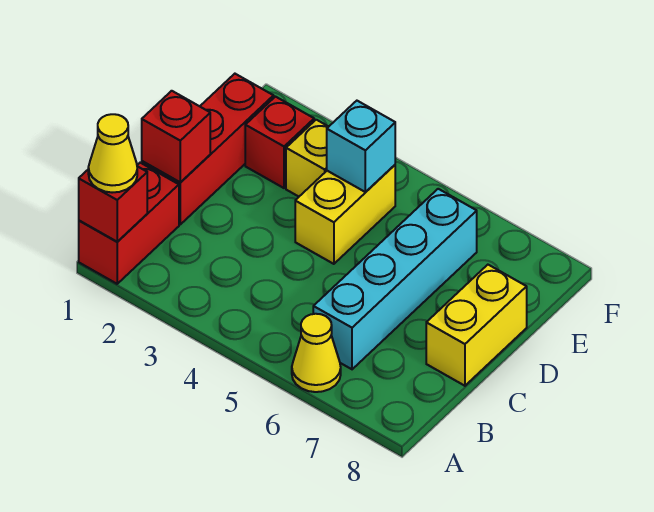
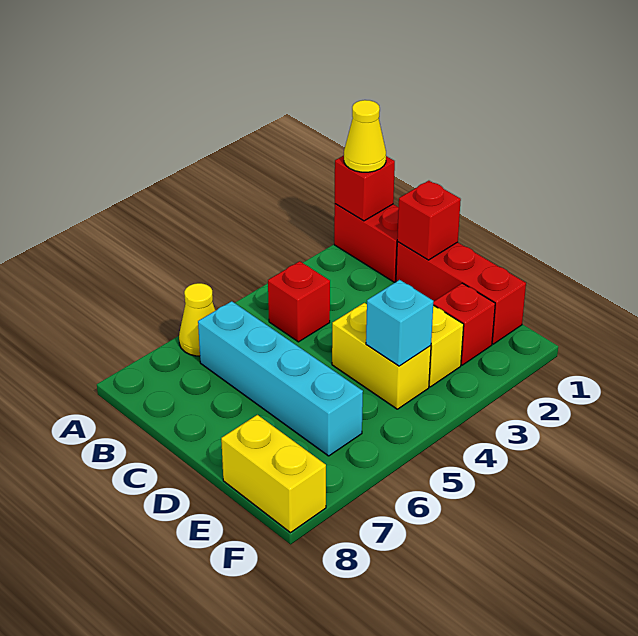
none -> red 1x1 brick [268,261,330,342]
yellow 1x2 brick [426,265,527,386] -> yellow 1x2 brick moved to [221,415,326,533]

